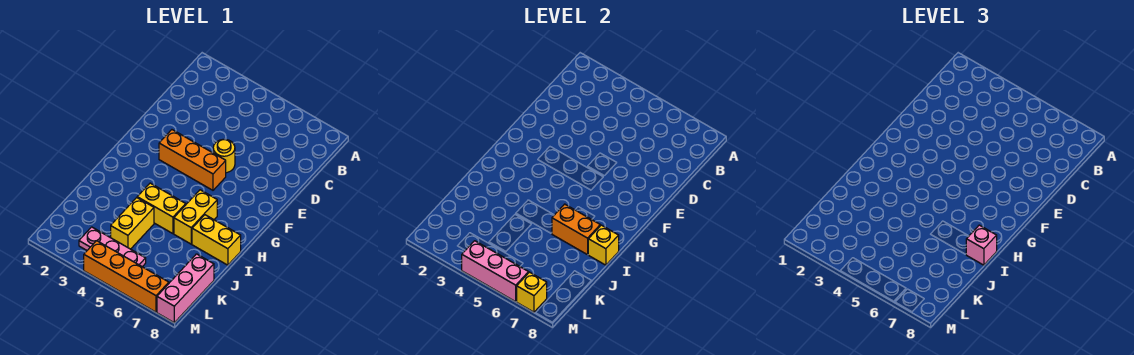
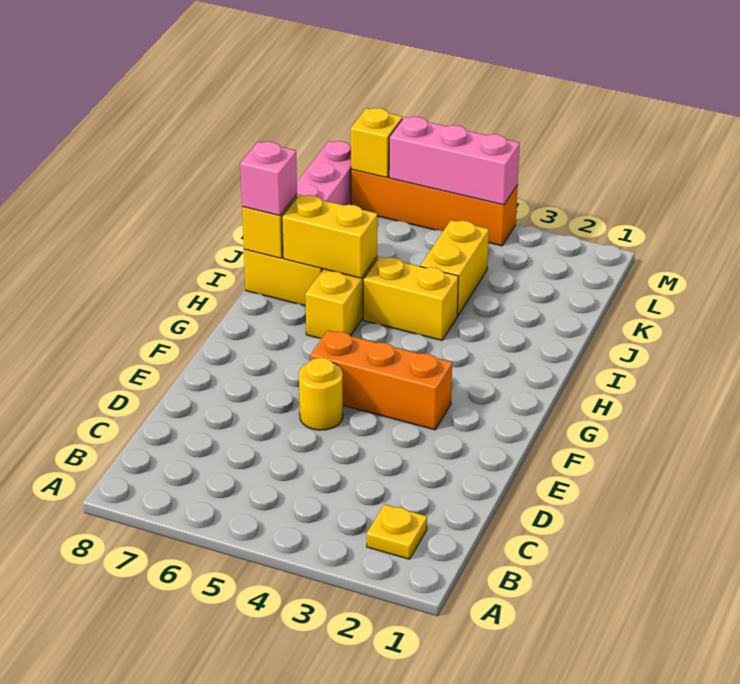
none -> yellow 1x1 plate [367,504,427,559]
orange 1x2 brick [552,204,600,255] -> yellow 1x2 brick [282,195,377,278]
pink 1x3 plate [79,227,146,267] -> none

